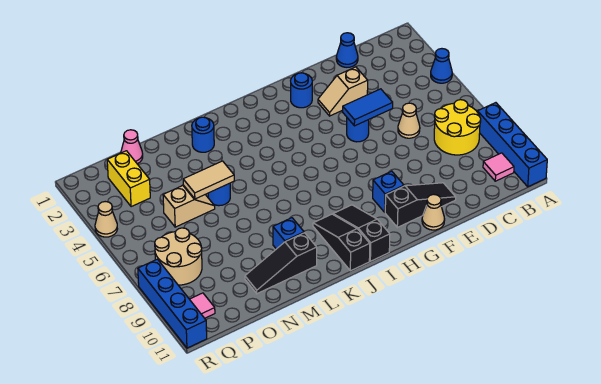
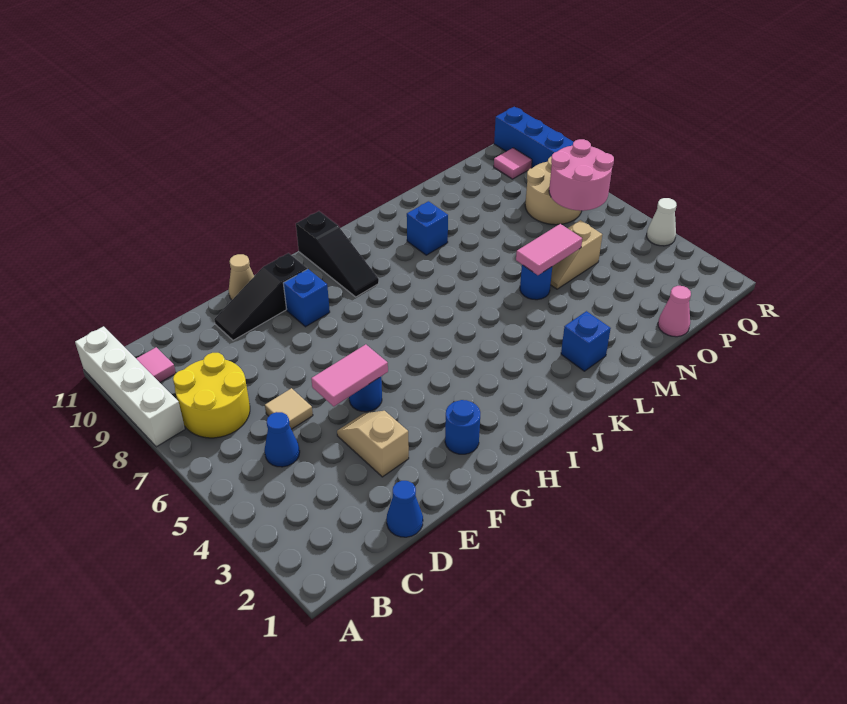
blue 1x1 cone [431,49,452,83] -> blue 1x1 cone moved to [264,412,300,467]
blue 1x4 brick [478,103,547,187] -> white 1x4 brick [75,326,185,447]
tan 1x1 cone [398,103,420,138] -> tan 1x1 tile [265,388,313,429]
tan 1x2 slope [318,67,368,116] -> tan 1x2 slope turned to [337,411,409,477]
blue 1x2 tile [343,89,393,126] -> pink 1x2 tile [311,344,388,406]
black 1x3 slope [313,214,370,271] -> none
blue 1x1 round brick [192,117,214,152] -> blue 1x1 brick [561,311,611,371]
black 1x3 slope [245,233,317,294] -> none
tan 1x2 tile [183,161,234,199] -> pink 1x2 tile [516,224,582,275]
yellow 1x2 brick [107,151,150,207] -> none
none -> pink 2x2 round brick [549,139,614,211]
tan 1x1 cone [95,202,117,237] -> white 1x1 cone [647,198,677,246]

